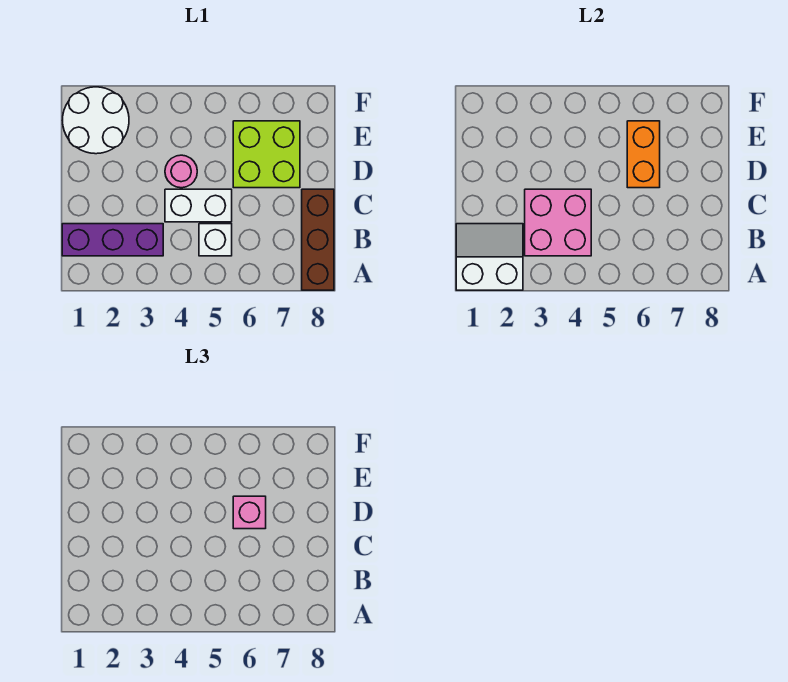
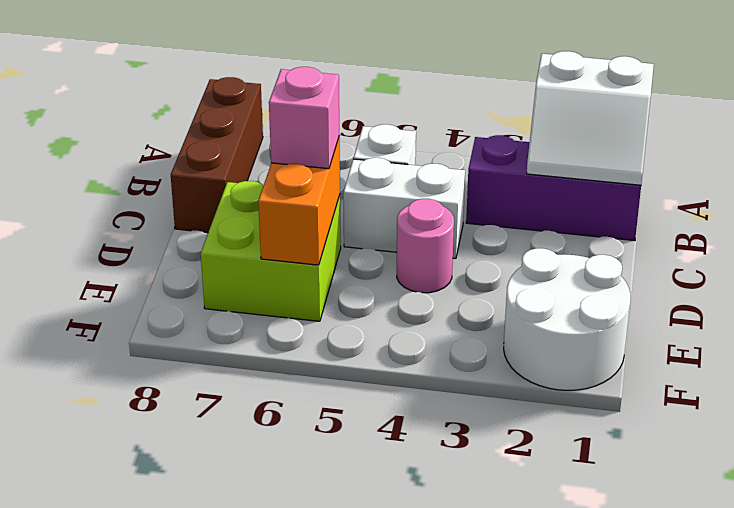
pink 2x2 brick [525,189,591,256] -> none

